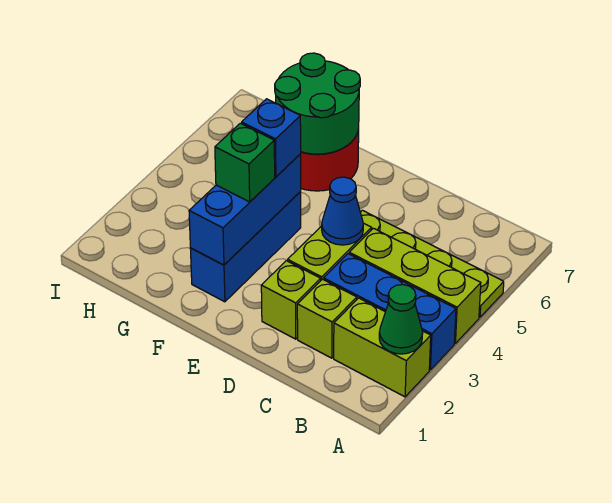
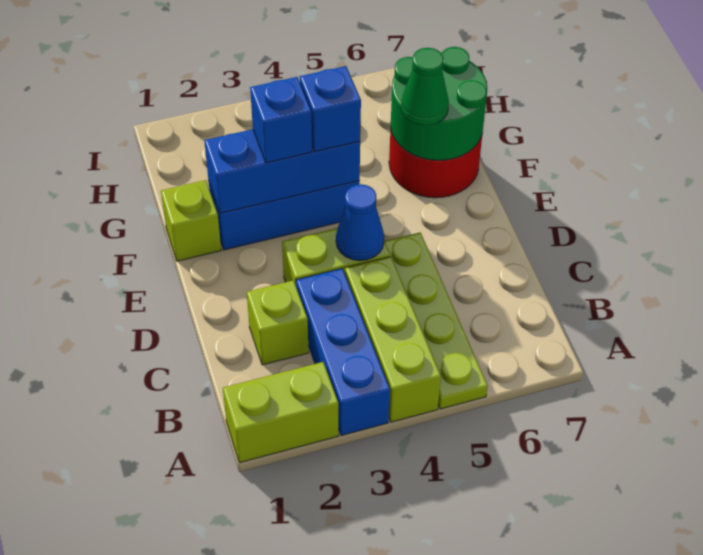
lime 1x2 brick [334,298,431,397] -> lime 1x2 brick turned to [223,362,338,463]
green 1x1 cone [379,285,423,354] -> green 1x1 cone moved to [401,48,449,125]
lime 1x1 brick [261,261,321,339] -> lime 1x1 brick moved to [161,180,221,261]
green 1x1 brick [215,123,275,202] -> blue 1x1 brick [250,77,312,163]

